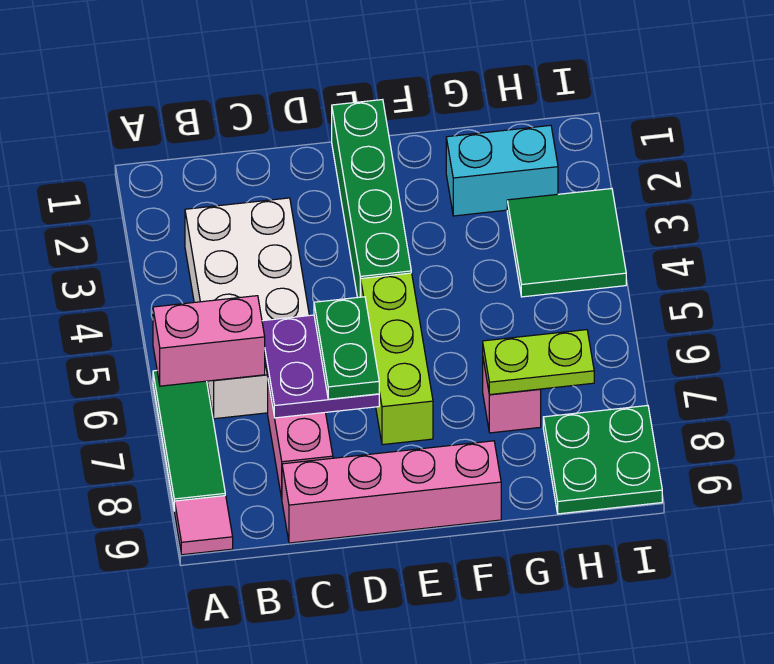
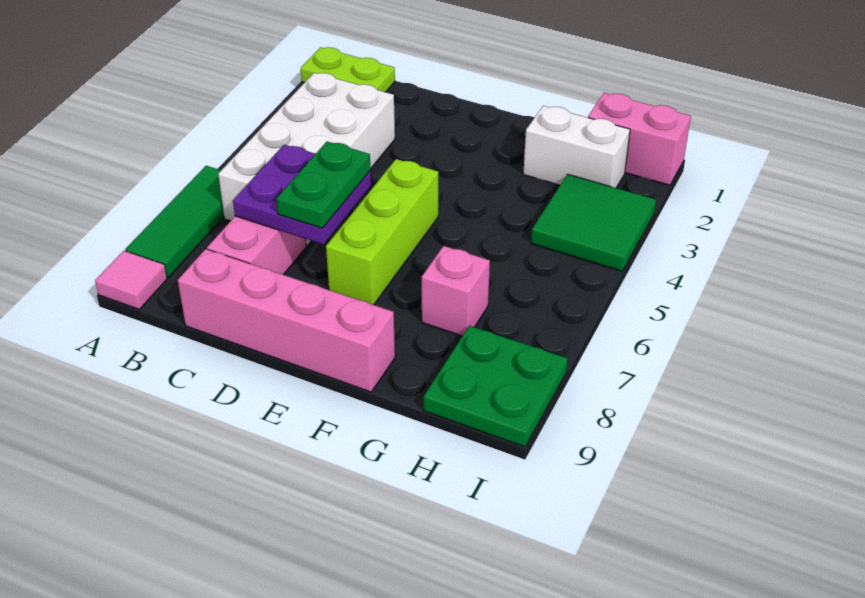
pink 1x2 brick [153,296,265,386] -> pink 1x2 brick moved to [588,93,691,185]
green 1x4 brick [332,100,411,298] -> none
cyan 1x2 brick [446,125,558,216] -> white 1x2 brick [523,106,630,188]
lime 1x2 plate [483,330,594,395] -> lime 1x2 plate moved to [301,47,395,92]

